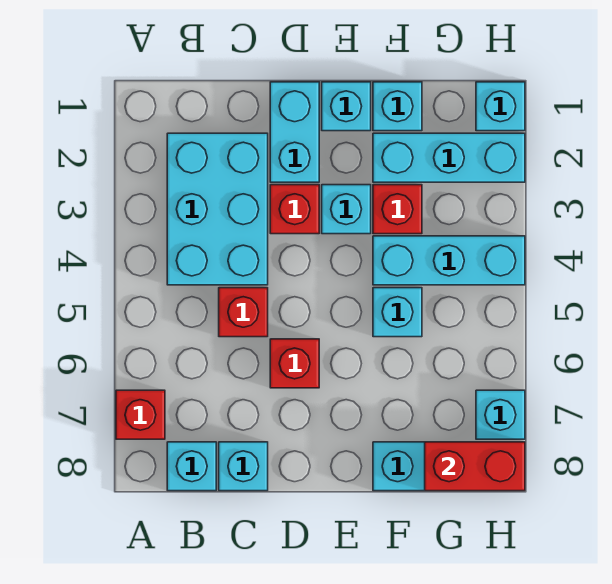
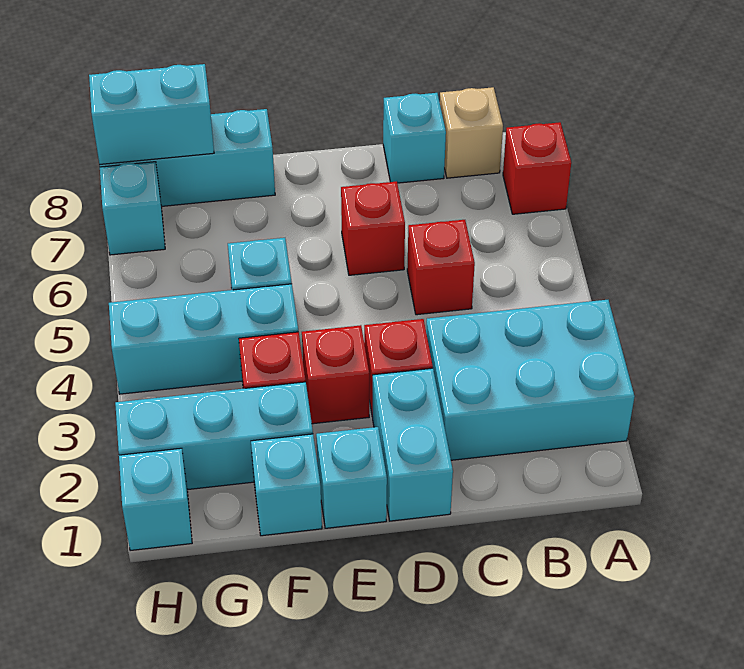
cyan 2x3 brick [167,133,268,285] -> cyan 2x3 brick turned to [426,300,635,460]
cyan 1x1 brick [167,442,216,491] -> tan 1x1 brick [440,87,503,178]
cyan 1x1 brick [322,185,371,234] -> red 1x1 brick [302,325,369,424]
red 1x2 brick [425,442,525,491] -> cyan 1x2 brick [89,64,214,165]

